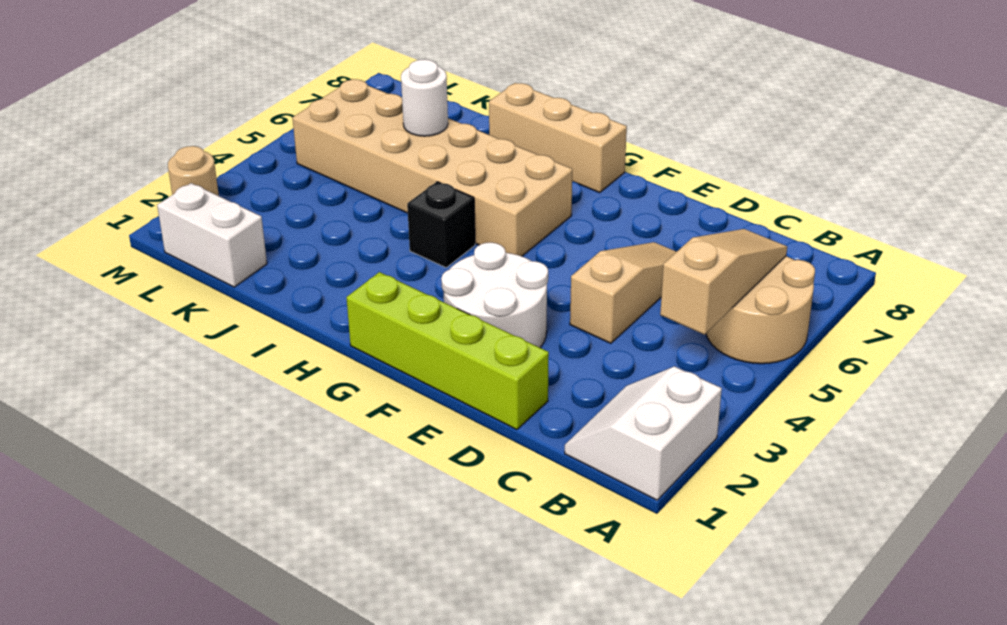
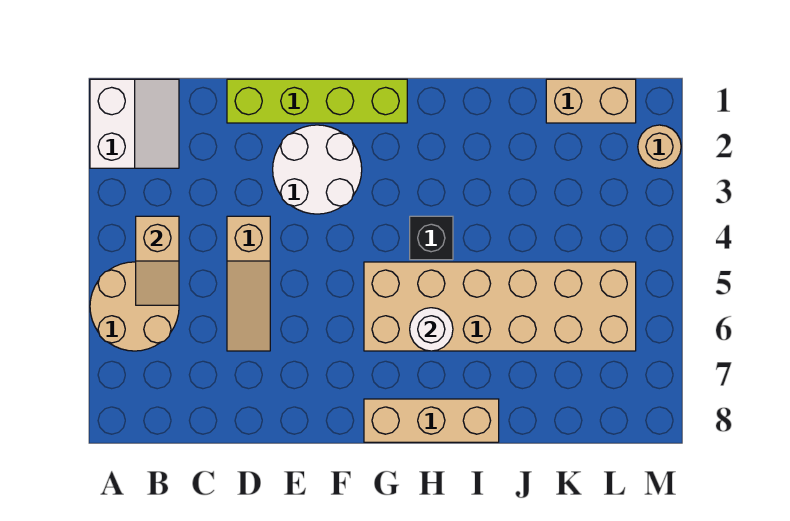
tan 1x3 slope [660,229,787,335] -> tan 1x2 slope [136,216,179,305]
white 1x1 round brick [401,59,448,136] -> white 1x1 round brick moved to [410,308,453,351]
white 1x2 brick [157,183,267,287] -> tan 1x2 brick [546,79,636,123]

